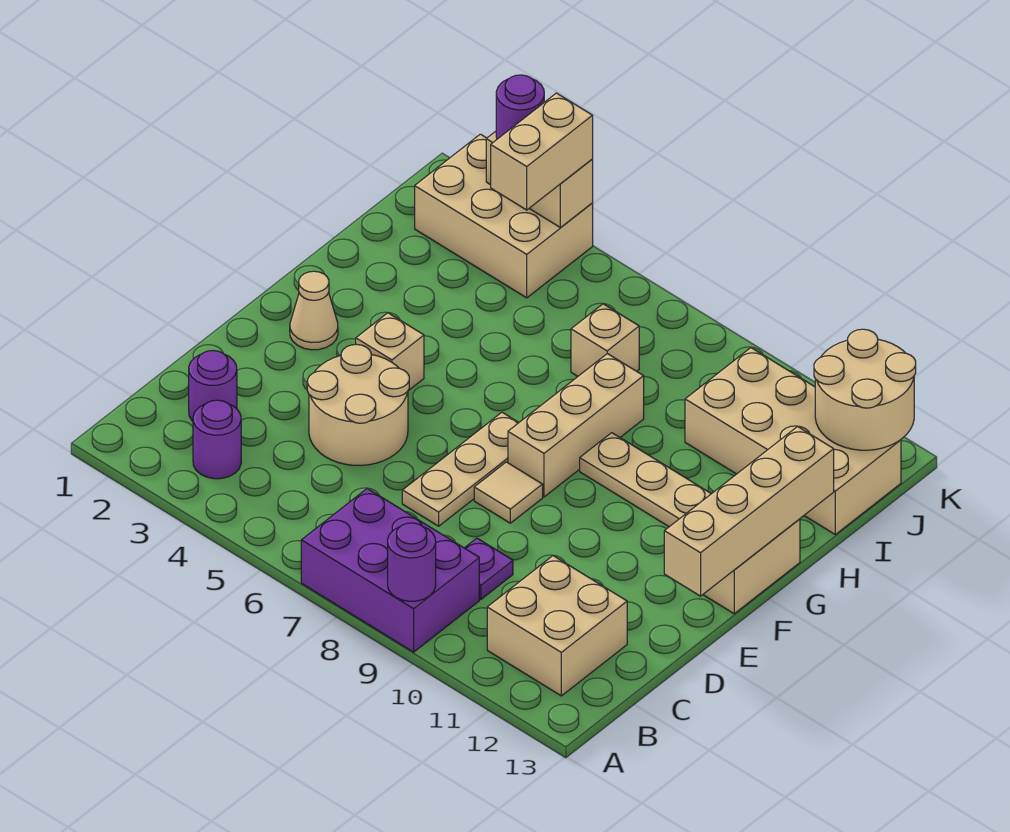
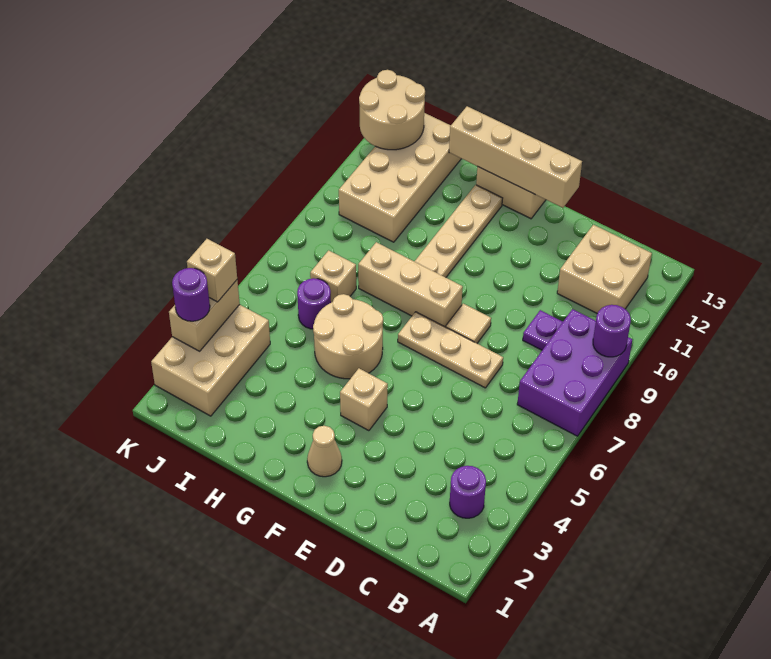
purple 1x1 round brick [189,351,237,421] -> purple 1x1 round brick moved to [297,278,331,329]
tan 2x2 round brick [307,344,409,465] -> tan 2x2 round brick moved to [313,294,383,379]
tan 1x2 brick [491,93,593,210] -> tan 1x1 brick [187,239,237,302]

